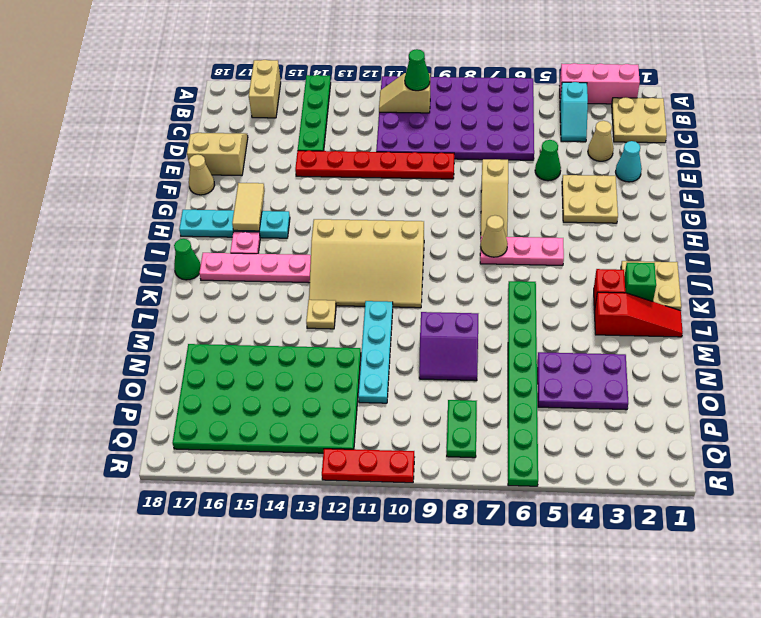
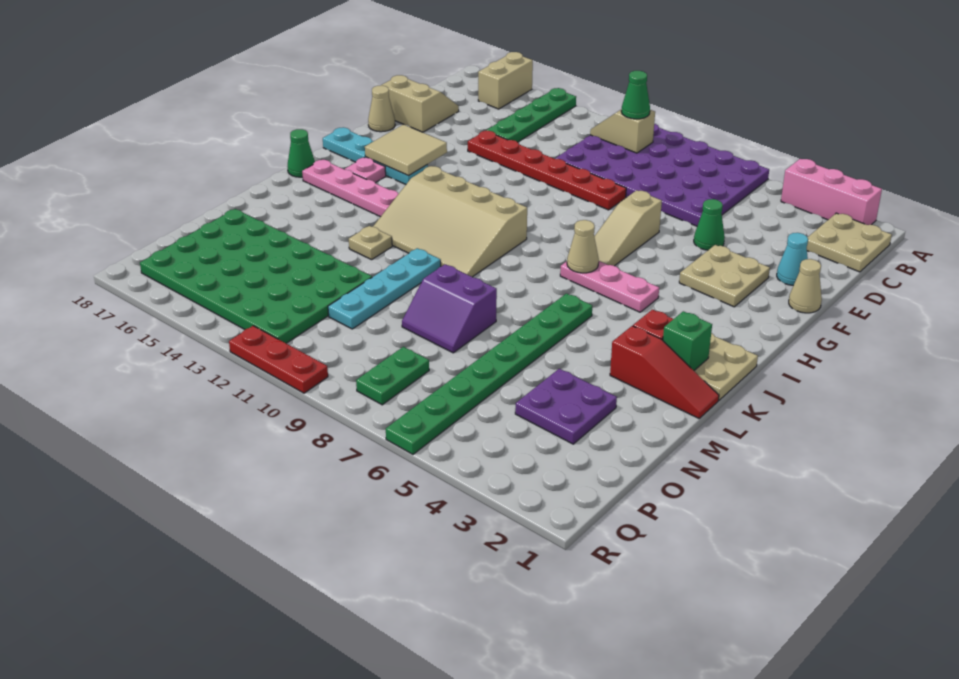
cyan 1x2 slope [560,82,588,142] -> none
tan 1x1 cone [588,121,614,161] -> tan 1x1 cone moved to [789,259,822,313]
tan 1x2 tile [232,183,265,231] -> tan 2x2 tile [365,124,447,176]
purple 2x3 plate [538,352,628,410] -> purple 2x2 plate [515,369,617,444]

